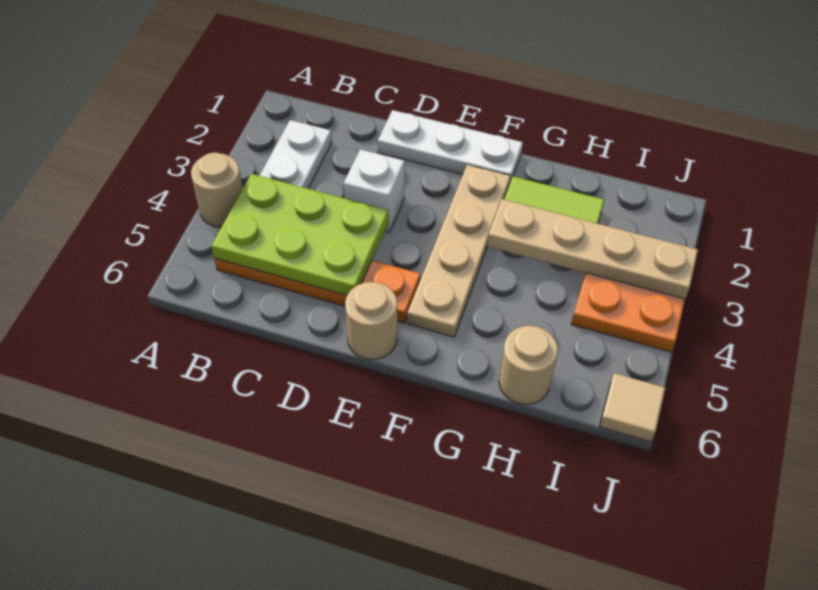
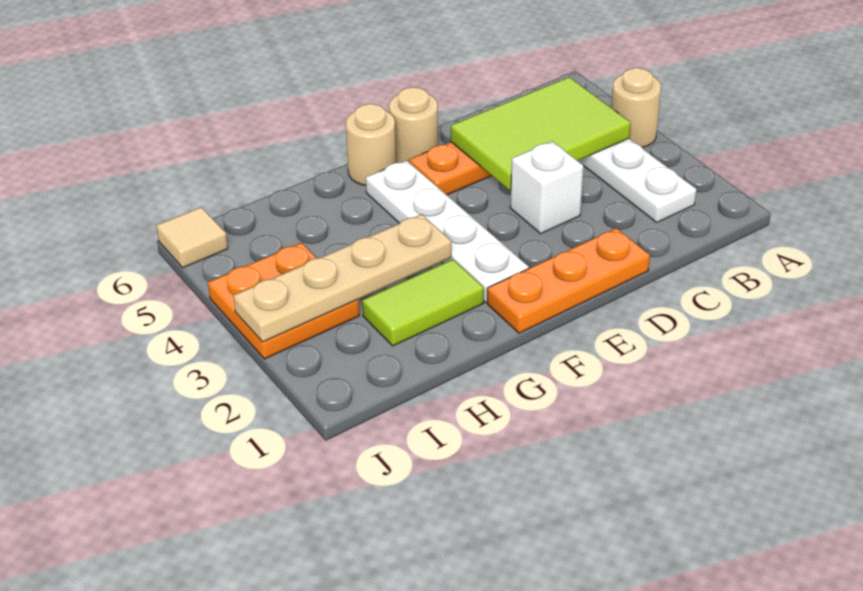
lime 2x3 plate [211,174,389,295] -> lime 2x3 tile [451,77,631,190]
white 1x3 plate [378,110,523,185] -> orange 1x3 plate [487,228,650,333]
tan 1x4 plate [407,165,510,337] -> white 1x4 plate [366,160,529,302]
tan 1x1 round brick [499,326,558,404] -> tan 1x1 round brick moved to [346,104,396,185]

